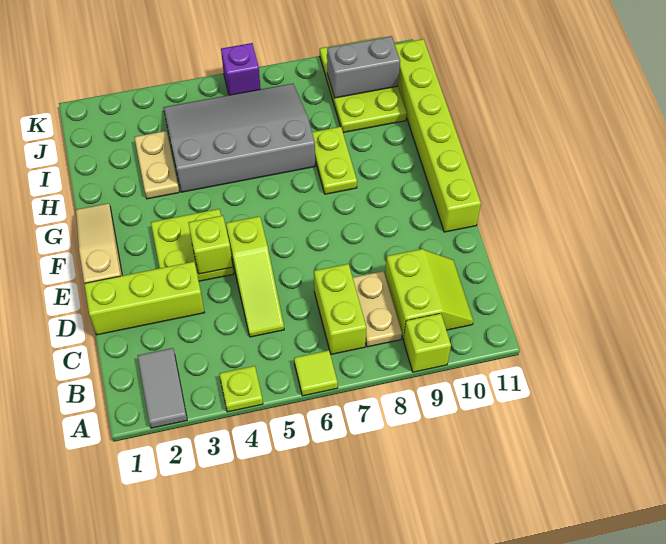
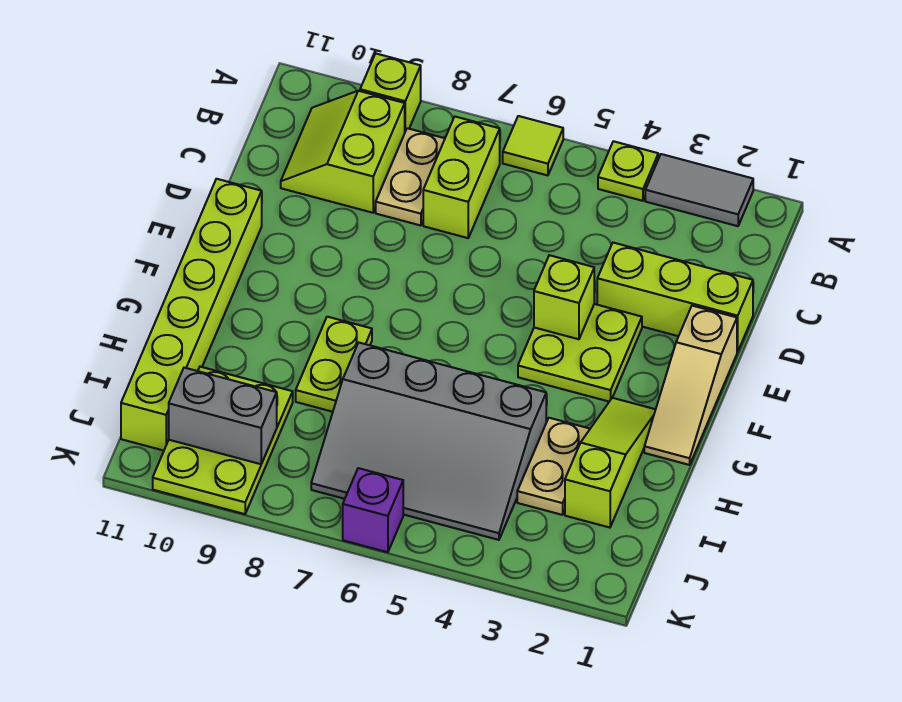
grey 1x2 tile [138,348,187,428] -> grey 1x2 tile turned to [645,154,753,226]
lime 1x3 slope [226,216,284,337] -> lime 1x3 slope moved to [565,398,656,528]

